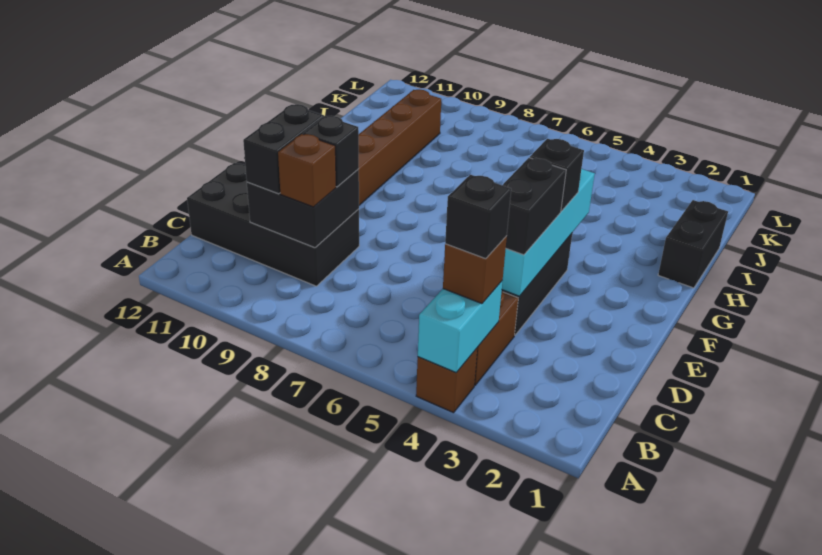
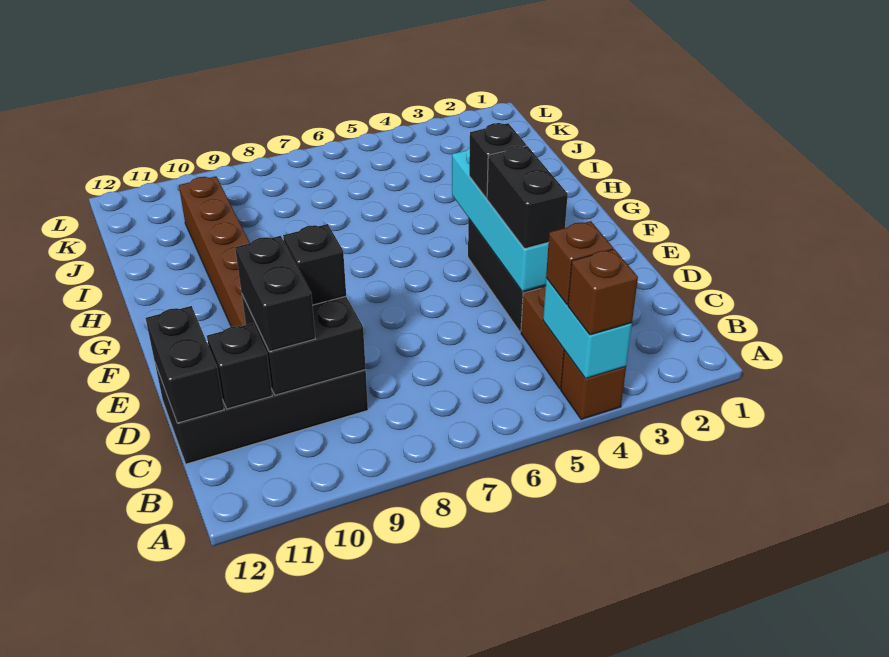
black 1x1 brick [445,175,511,259] -> black 1x1 brick moved to [207,323,272,409]
brown 1x1 brick [278,134,336,207] -> brown 1x1 brick moved to [568,249,638,335]
black 1x2 brick [658,200,728,288] -> black 1x2 brick moved to [146,306,224,423]

